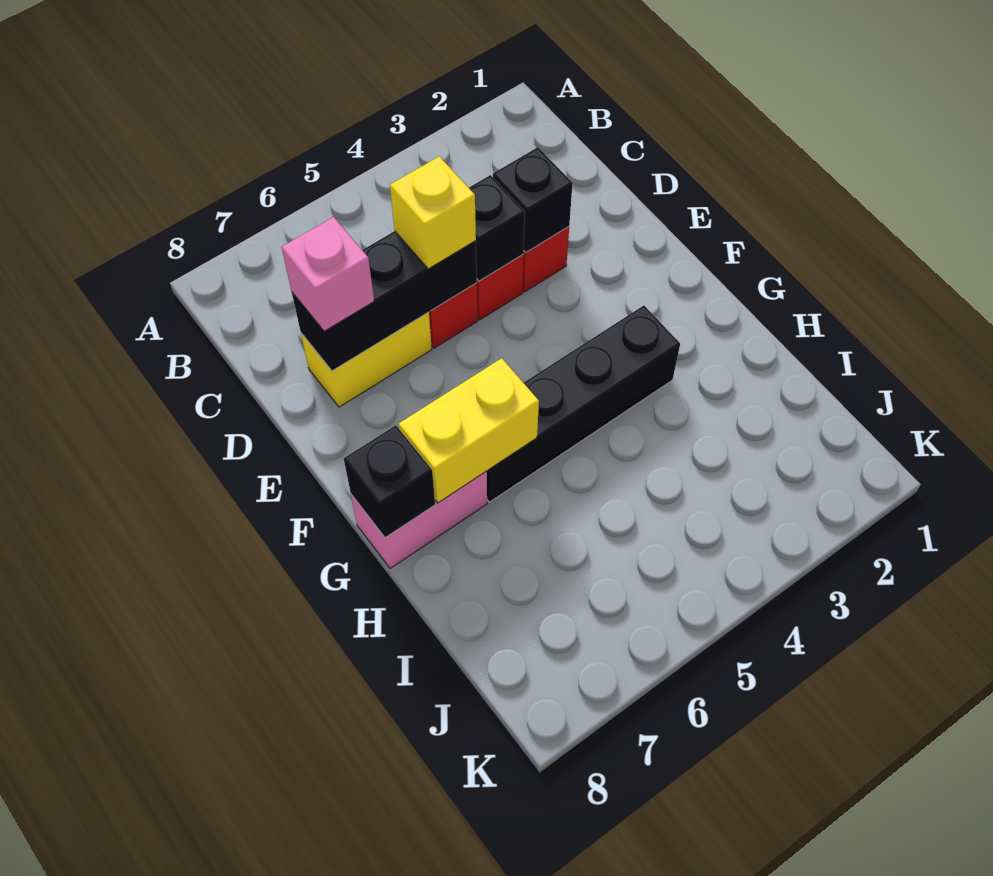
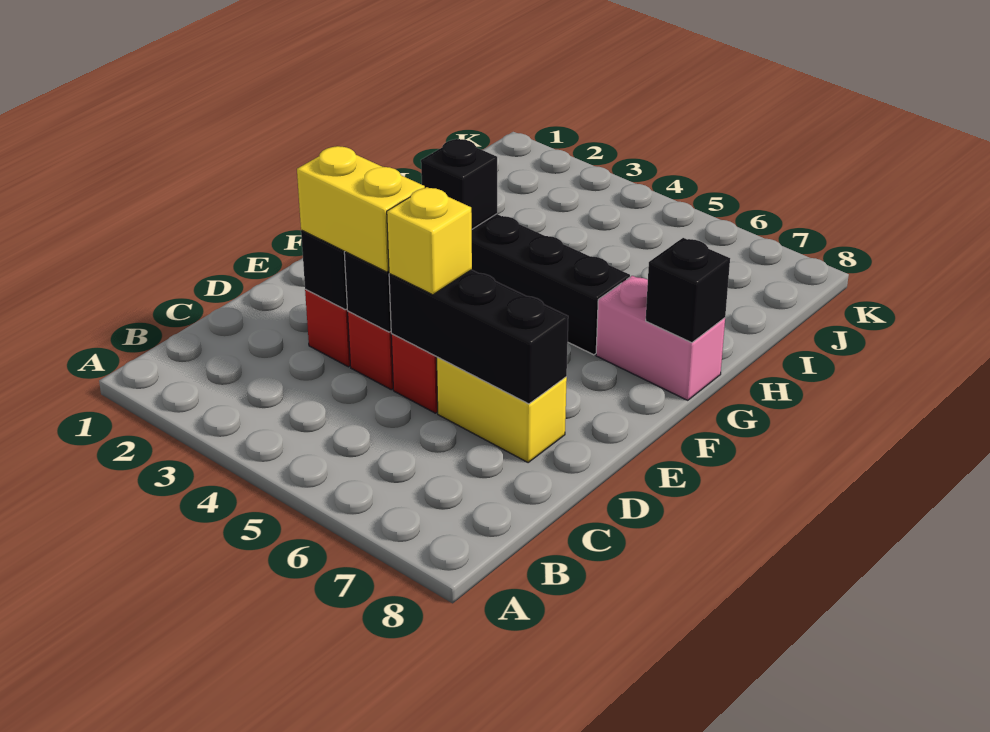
pink 1x1 brick [282,217,374,331] -> none
none -> black 1x1 brick [421,139,497,229]
yellow 1x2 brick [399,358,539,503] -> yellow 1x2 brick moved to [297,146,425,272]

